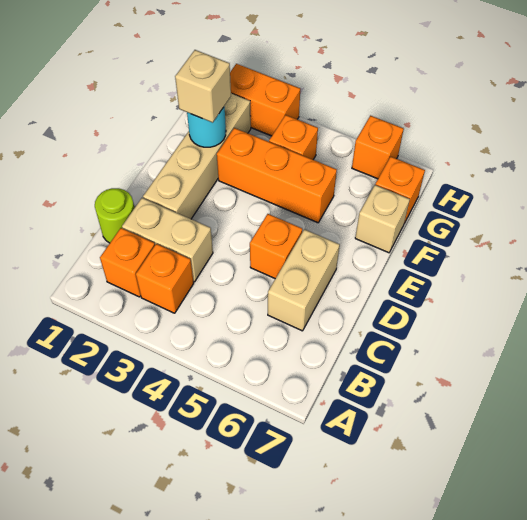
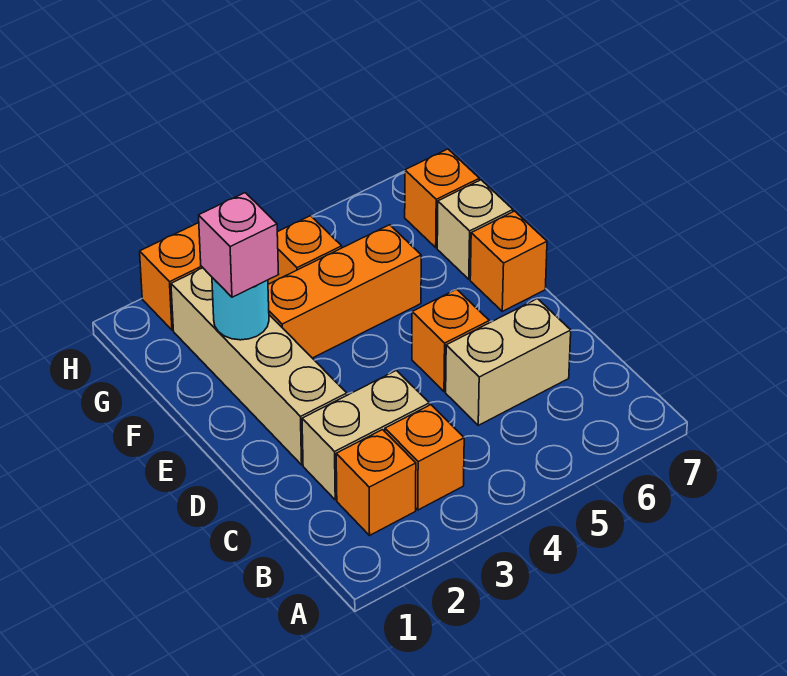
lime 1x1 round brick [95,188,134,243] -> none
tan 1x2 brick [268,229,340,331] -> tan 1x2 brick turned to [446,299,571,425]
tan 1x1 brick [175,50,231,123] -> pink 1x1 brick [199,193,279,297]
orange 1x1 brick [352,116,404,179] -> orange 1x1 brick moved to [470,211,547,311]

